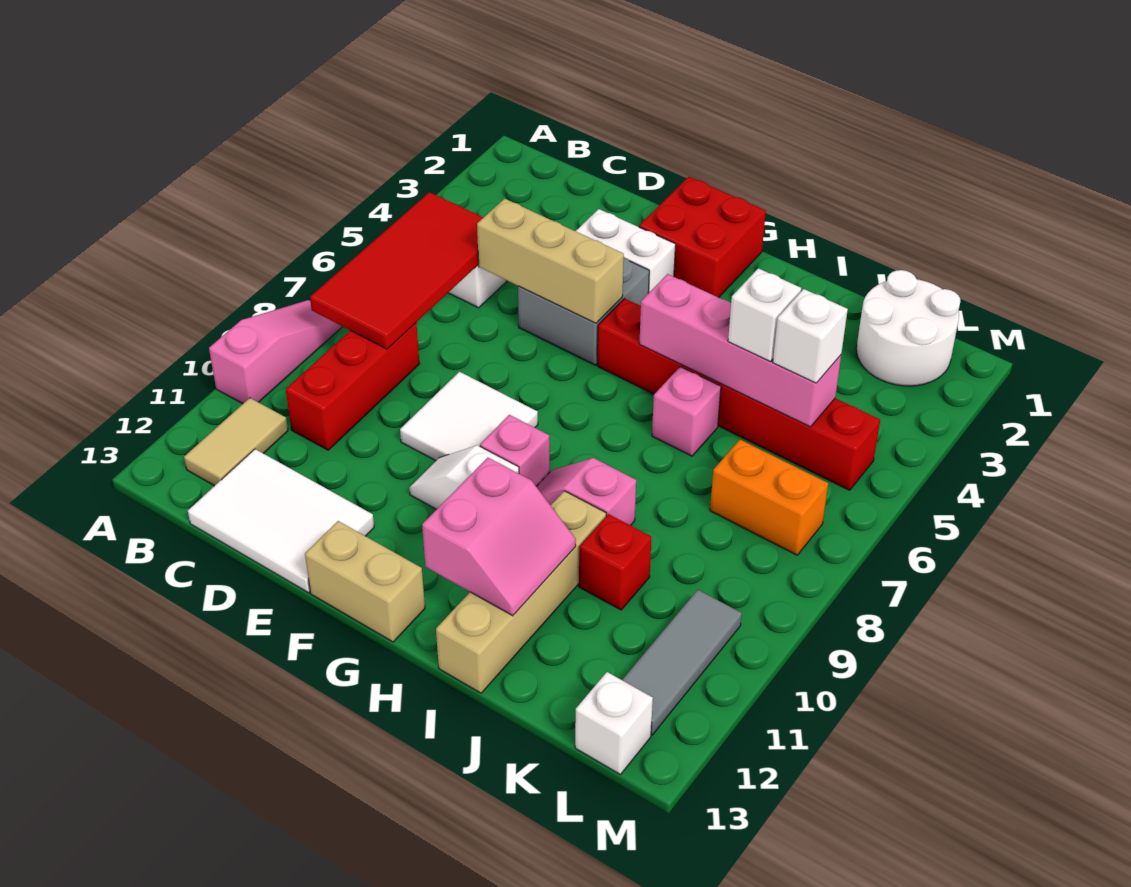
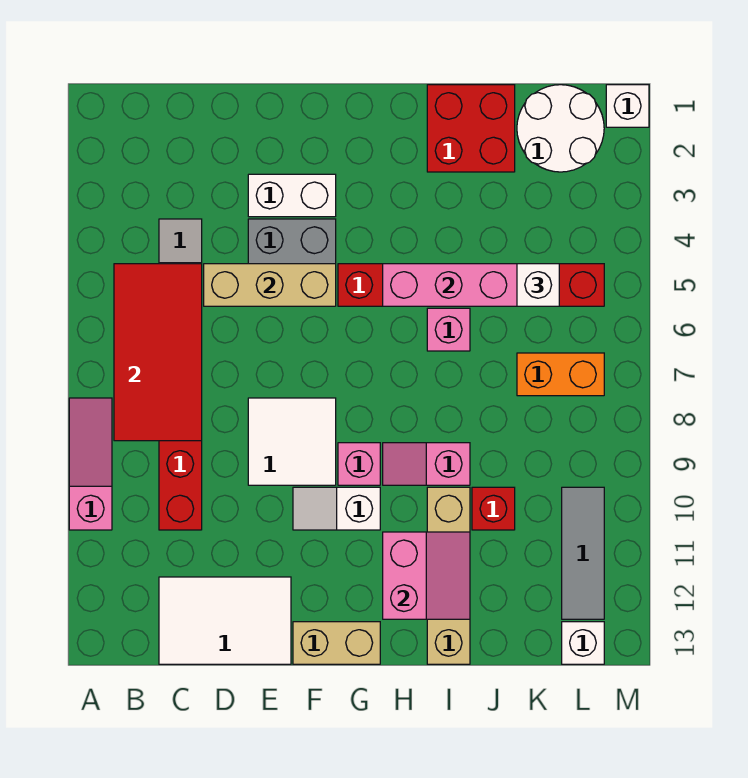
tan 1x2 tile [184,398,288,486] -> none
red 2x2 brick [639,177,766,298] -> red 2x2 brick moved to [427,85,515,172]
white 1x1 brick [728,268,801,362] -> white 1x1 brick moved to [606,85,649,127]

